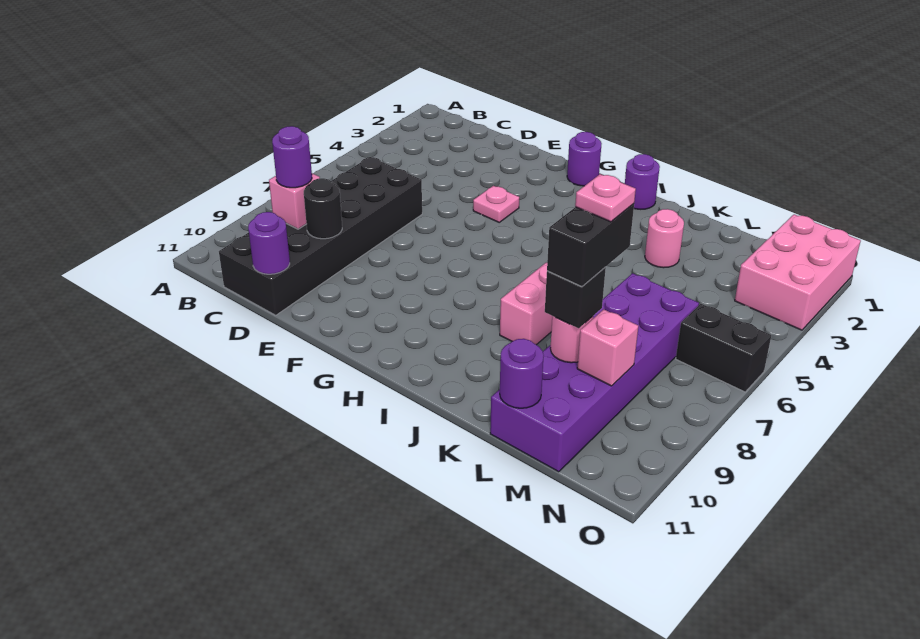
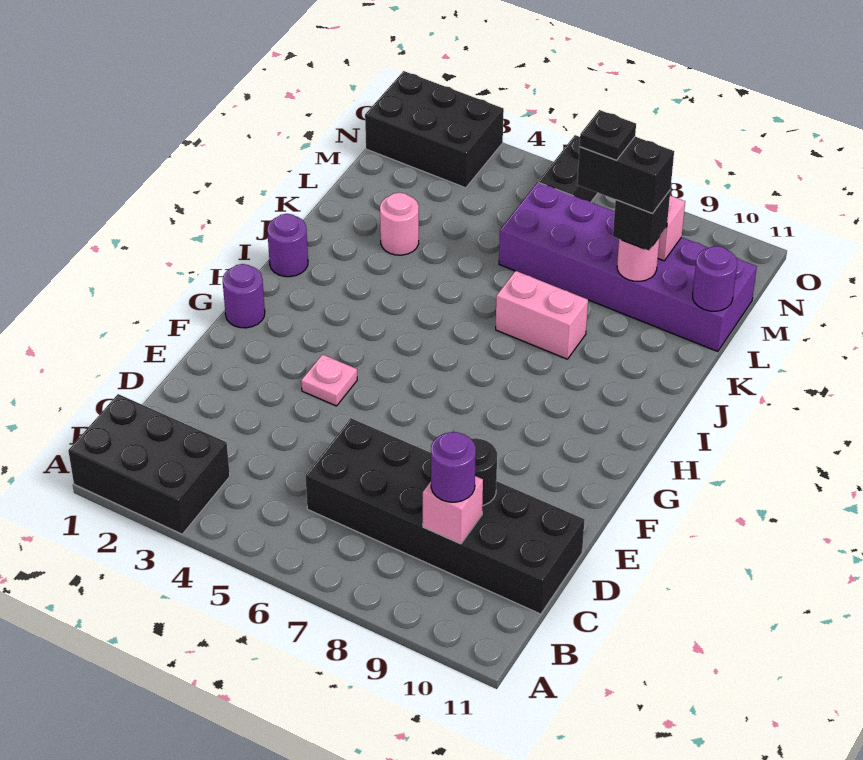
none -> black 2x3 brick [68,394,230,534]
purple 1x1 round brick [248,212,290,274] -> none
pink 1x1 plate [575,174,636,222] -> black 1x1 plate [580,110,636,160]
pink 2x3 brick [735,214,861,330] -> black 2x3 brick [365,71,504,188]

